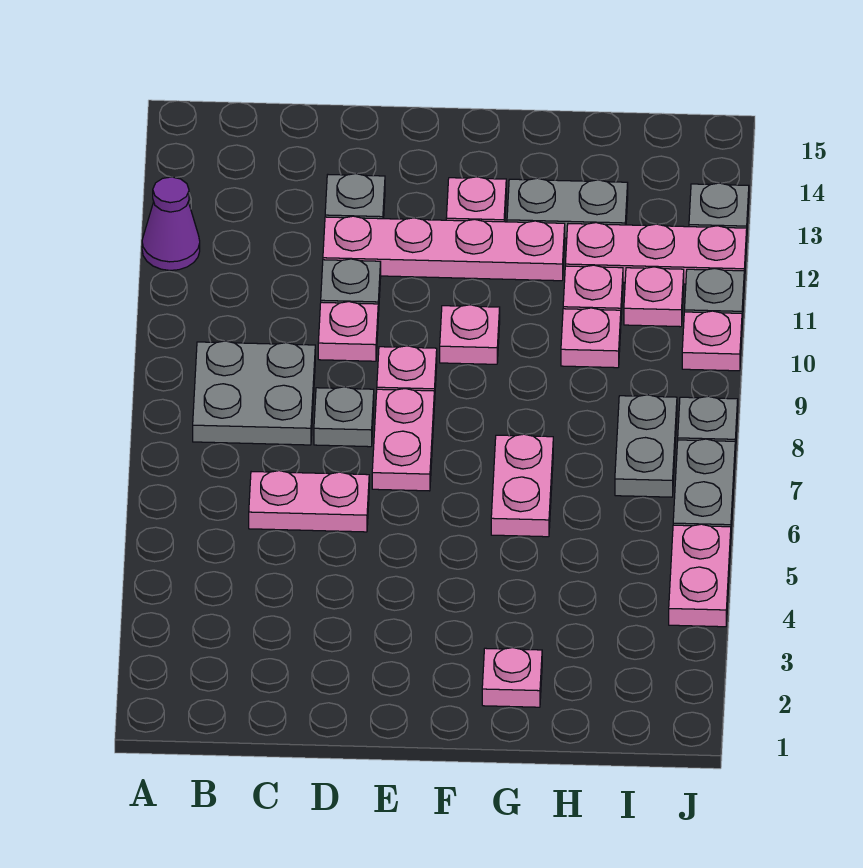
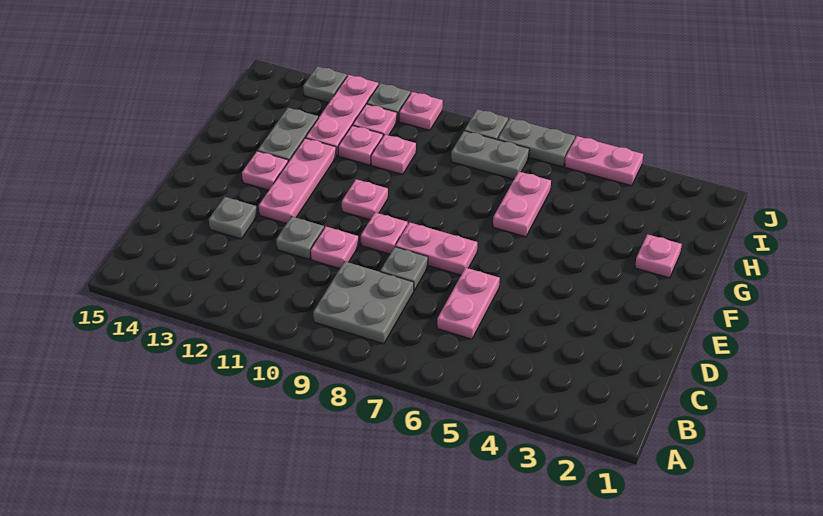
purple 1x1 cone [142,177,200,270] -> none
pink 1x4 plate [323,216,565,281] -> pink 1x3 plate [259,138,336,224]
pink 1x2 plate [491,434,553,537] -> pink 1x2 plate turned to [493,172,551,237]

